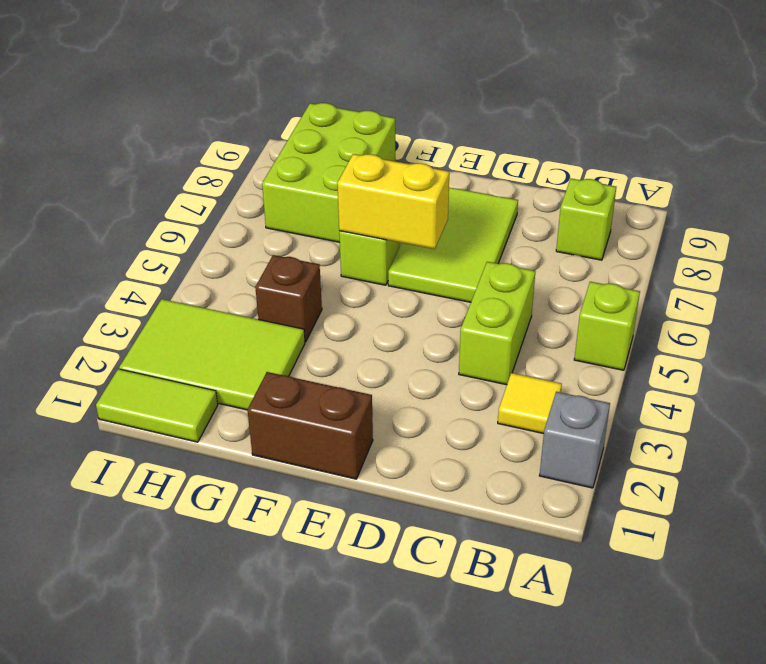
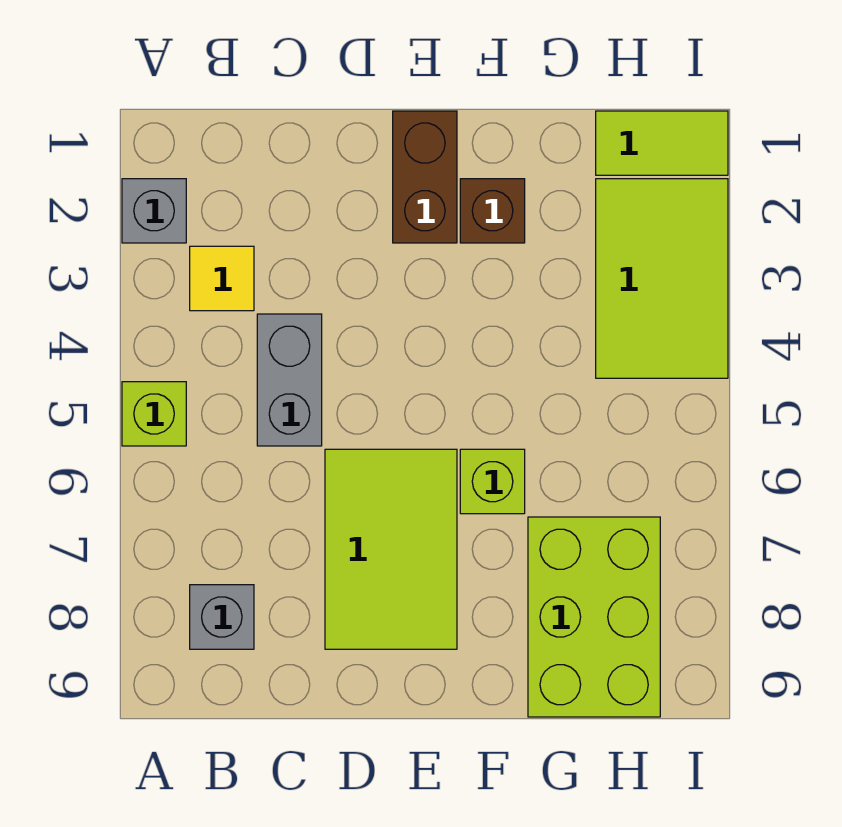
lime 1x1 brick [556,179,616,260] -> grey 1x1 brick [190,585,254,649]
lime 1x2 brick [459,262,535,385] -> grey 1x2 brick [257,314,322,446]
brown 1x2 brick [247,372,373,479] -> brown 1x2 brick turned to [393,111,457,243]
yellow 1x2 brick [337,154,449,249] -> none
lime 2x3 tile [119,299,305,410] -> lime 2x3 tile turned to [596,179,728,378]
brown 1x1 brick [255,255,322,342] -> brown 1x1 brick moved to [460,179,525,243]

